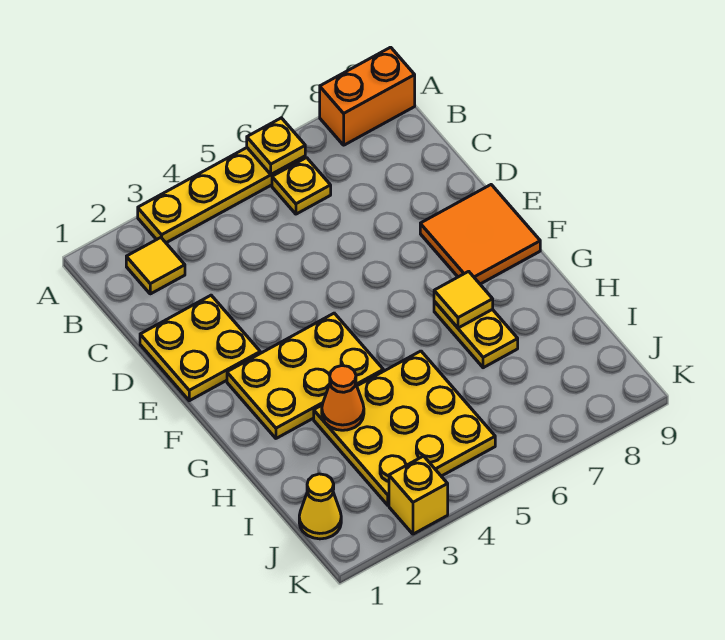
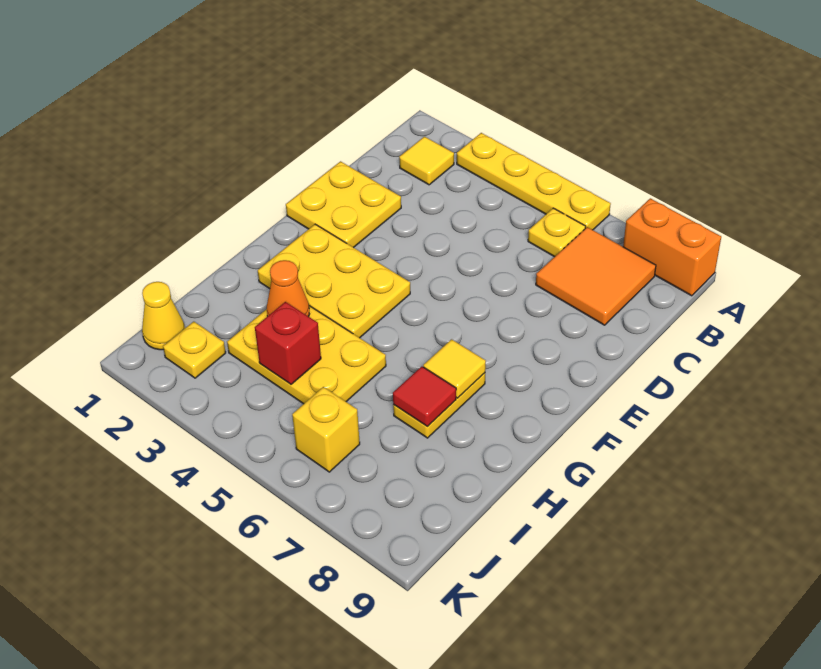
yellow 1x1 plate [247,118,305,174] -> yellow 1x1 plate moved to [163,322,226,378]
orange 2x2 tile [420,185,540,284] -> orange 2x2 tile moved to [536,227,656,325]
yellow 3x3 plate [314,351,495,505] -> yellow 2x3 plate [227,306,386,404]
none -> red 1x1 tile [393,367,456,427]
none -> red 1x1 brick [255,302,321,384]
yellow 1x1 brick [389,456,448,534] -> yellow 1x1 brick moved to [292,387,360,472]

